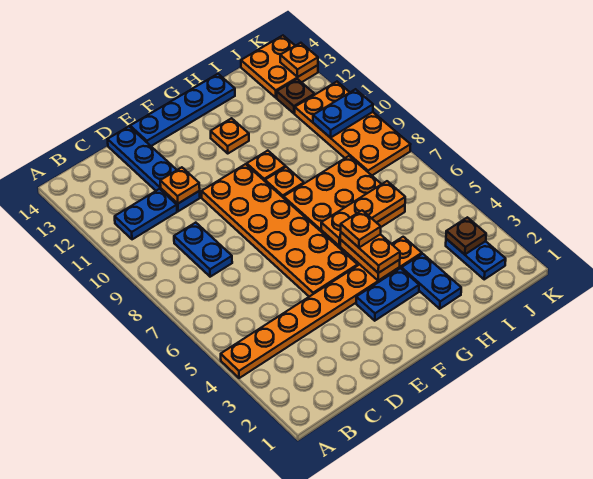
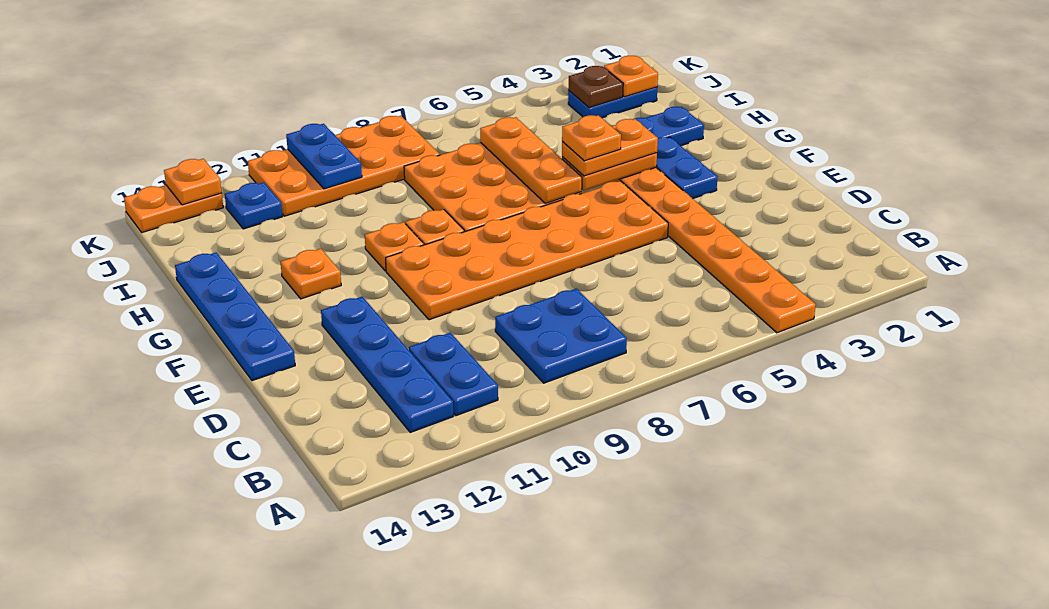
blue 1x2 plate [174,223,232,277] -> blue 2x2 plate [495,289,627,383]
blue 1x4 plate [108,127,200,211] -> blue 1x4 plate turned to [321,297,453,432]
orange 1x1 plate [160,167,200,203] -> orange 1x1 plate moved to [604,56,658,97]
brown 1x1 plate [277,79,315,113] -> blue 1x1 plate [225,182,282,229]
orange 2x2 plate [241,36,318,98] -> orange 1x2 plate [124,185,223,232]

